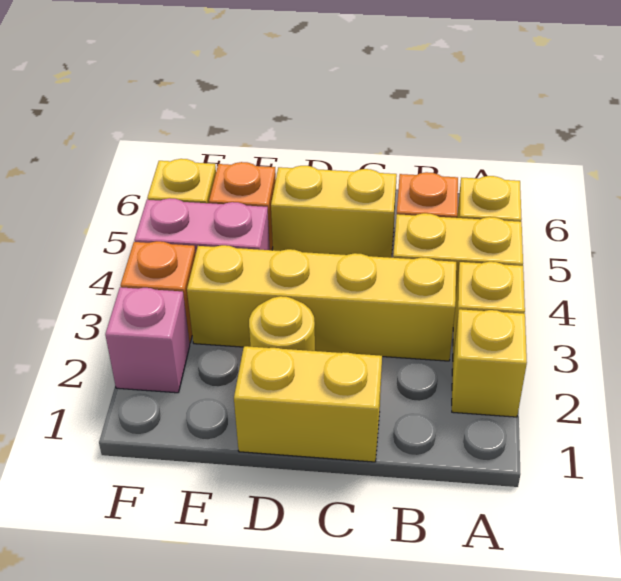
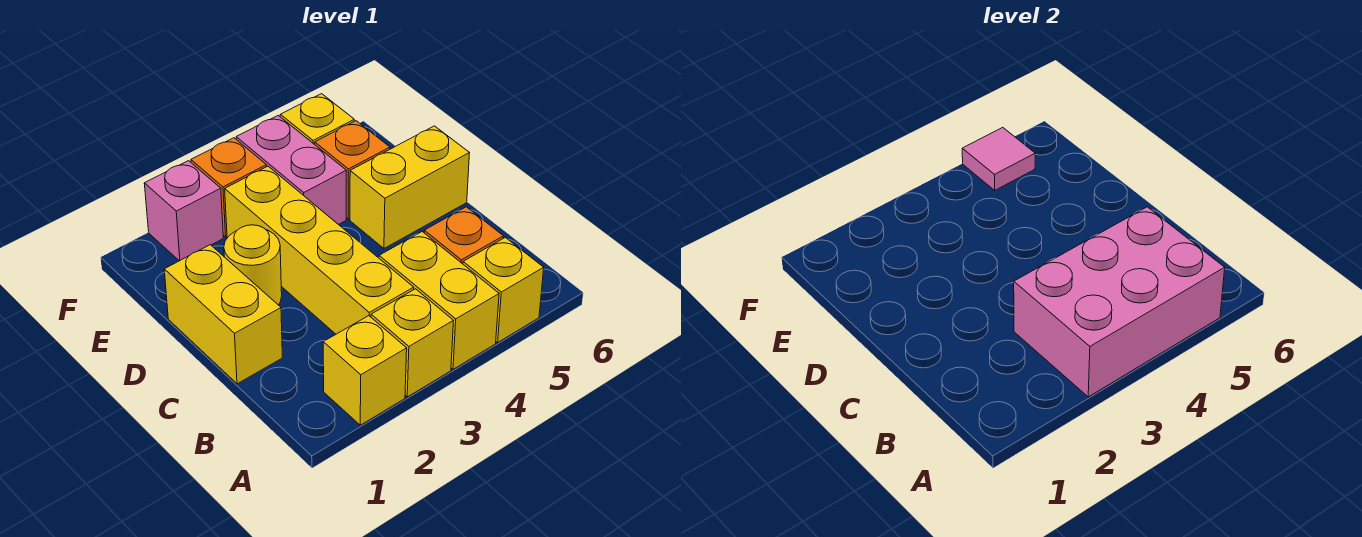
none -> pink 2x3 brick [1014,207,1225,397]
yellow 1x2 brick [271,166,397,258] -> yellow 1x2 brick turned to [350,126,469,248]
none -> pink 1x1 tile [962,127,1035,190]

